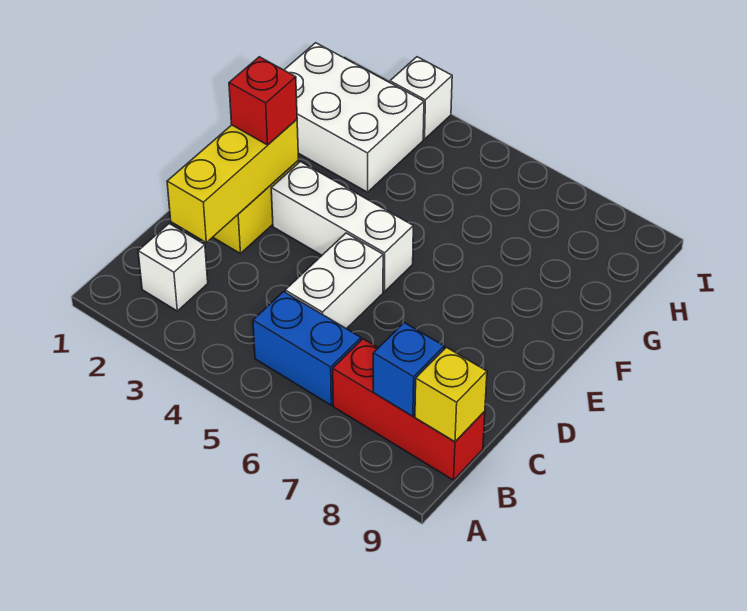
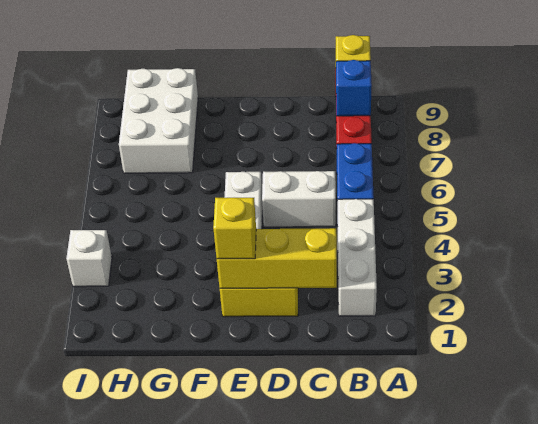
white 1x1 brick [138,224,208,311] -> white 1x3 brick [338,199,377,316]
red 1x1 brick [229,57,297,145] -> yellow 1x1 brick [213,198,256,259]
white 2x3 brick [284,43,424,192] -> white 2x3 brick moved to [119,68,198,173]

